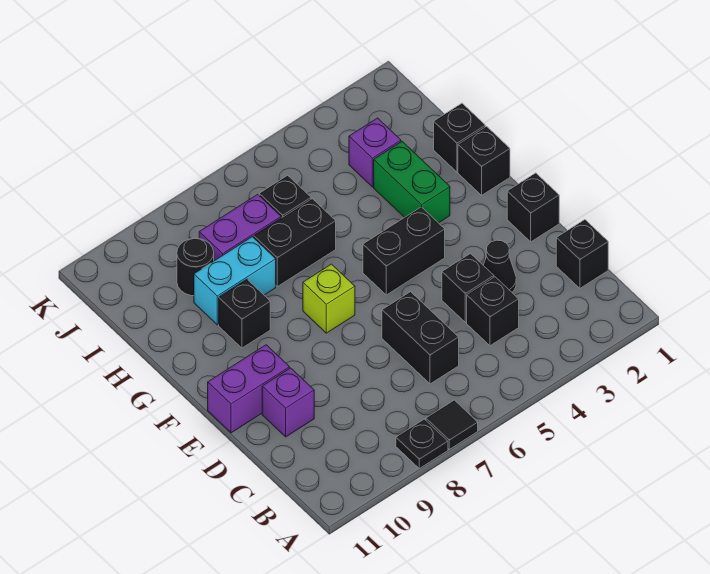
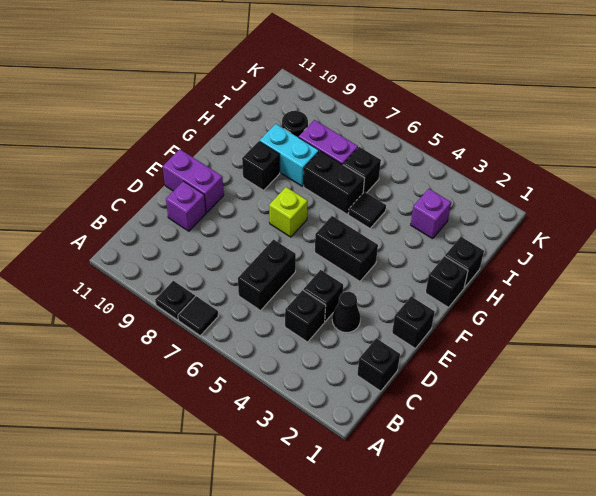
green 1x2 brick [374,141,450,223] -> none
none -> black 1x1 tile [348,192,386,228]

